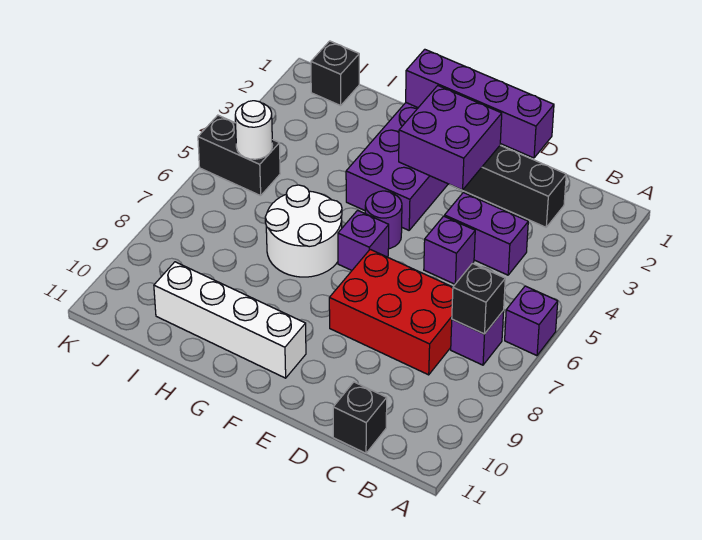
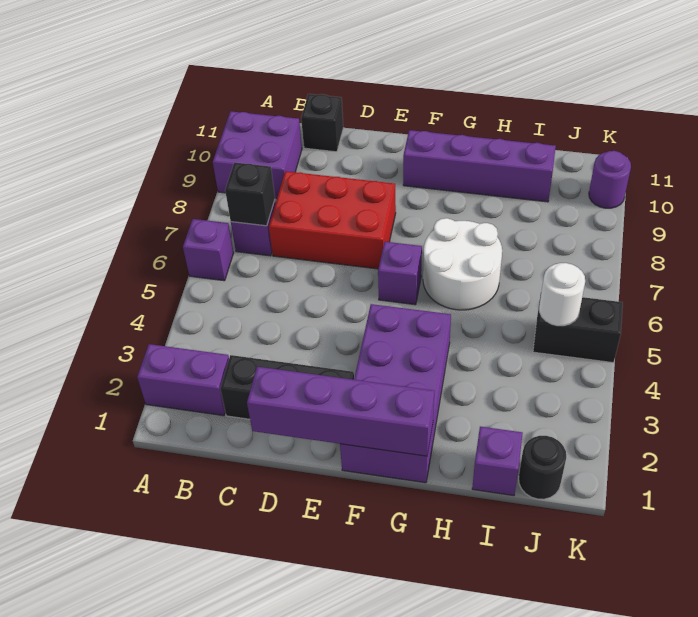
purple 1x2 brick [444,193,528,275] -> purple 1x2 brick moved to [137,344,229,416]
purple 1x1 brick [424,216,475,284] -> purple 1x1 brick moved to [472,427,523,496]
purple 2x2 brick [399,86,502,190] -> purple 2x2 brick moved to [213,111,302,199]
purple 1x1 round brick [365,191,402,249] -> purple 1x1 round brick moved to [589,151,631,208]
white 1x4 brick [154,262,306,378] -> purple 1x4 brick [403,130,556,202]
black 1x1 brick [311,41,359,106] -> black 1x1 round brick [519,436,566,499]

